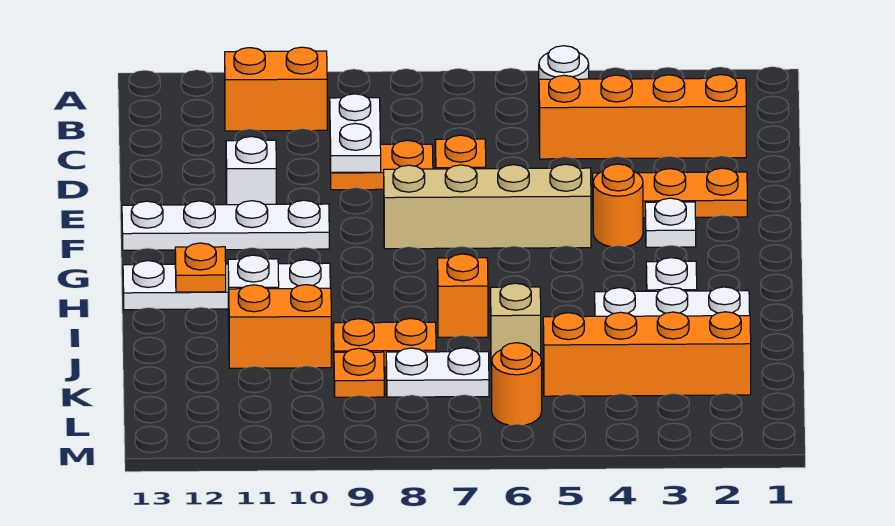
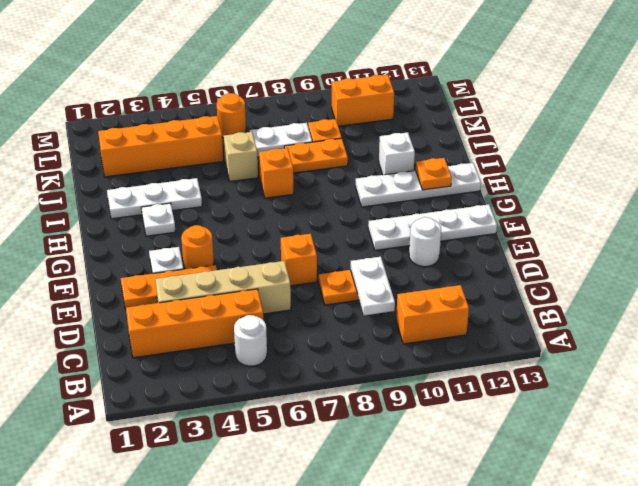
white 1x1 brick [226,137,276,205] -> white 1x1 round brick [409,217,441,267]
tan 1x4 brick [384,164,591,249] -> tan 1x4 brick moved to [155,261,291,314]
orange 1x2 brick [229,285,331,368] -> orange 1x2 brick moved to [332,75,394,126]

